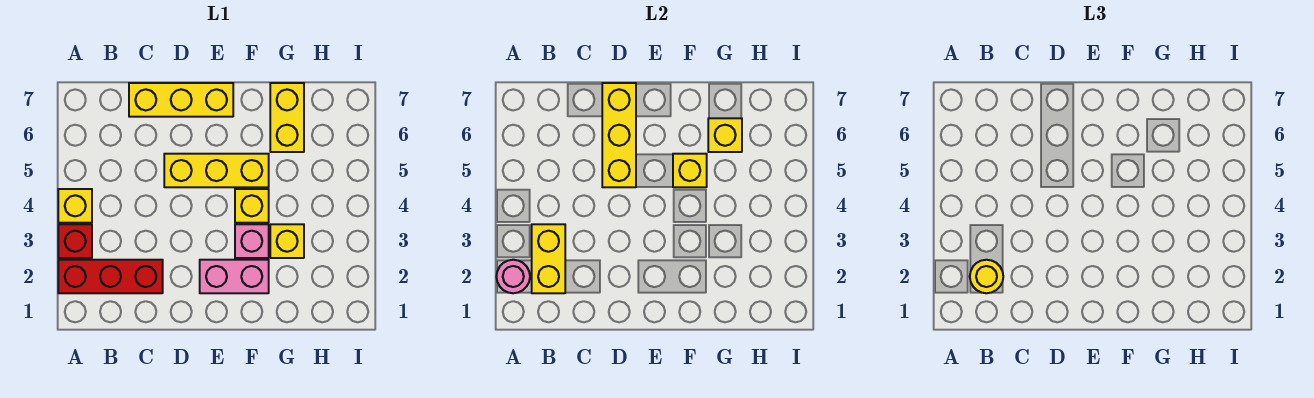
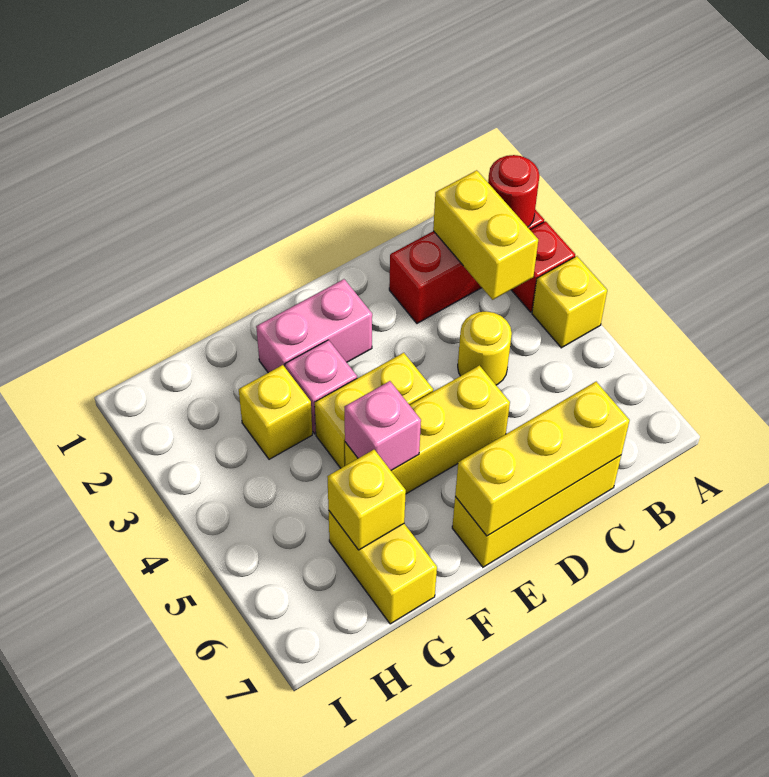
pink 1x1 round brick [496,260,530,293] -> red 1x1 round brick [488,155,540,227]
yellow 1x1 round brick [970,260,1003,293] -> yellow 1x1 round brick moved to [458,311,512,385]
yellow 1x3 brick [602,83,636,187] -> yellow 1x3 brick turned to [455,382,630,536]
yellow 1x1 brick [235,189,269,223] -> yellow 1x2 brick [315,353,433,468]
yellow 1x1 brick [673,154,707,187] -> pink 1x1 brick [344,381,421,471]

